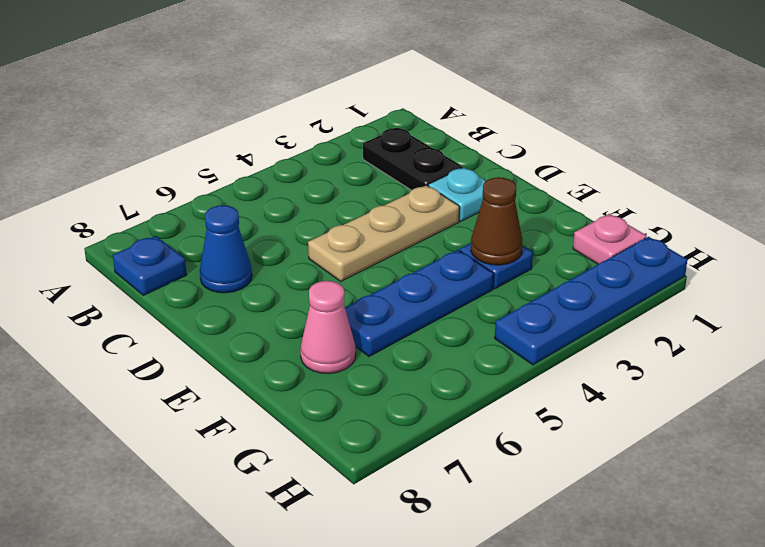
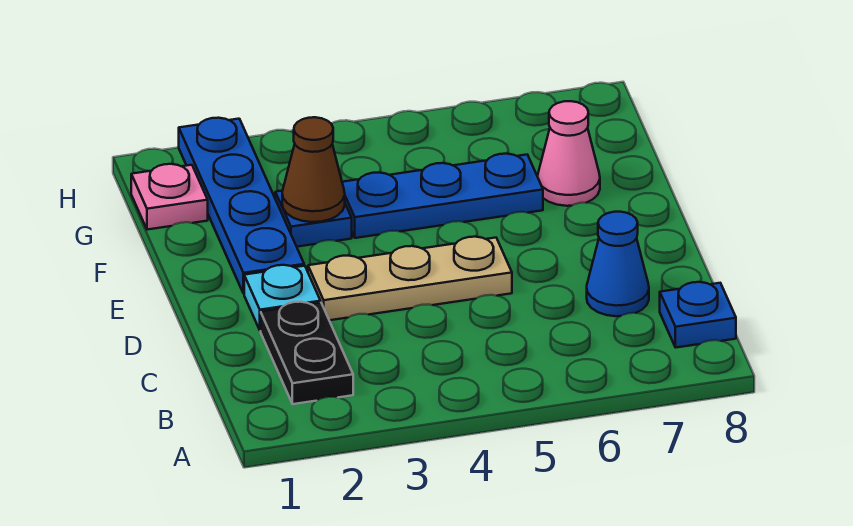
blue 1x4 plate [495,237,687,365] -> blue 1x4 plate turned to [179,118,304,294]

